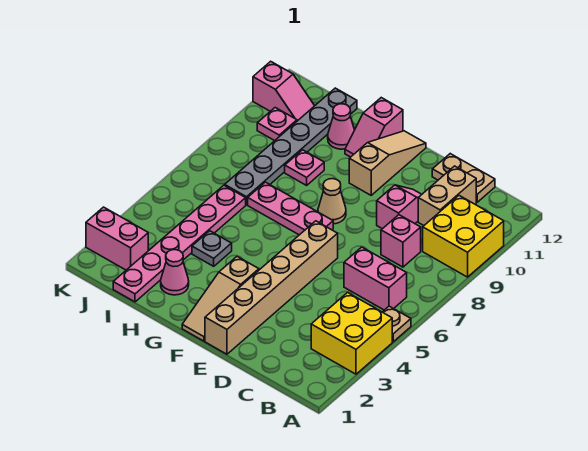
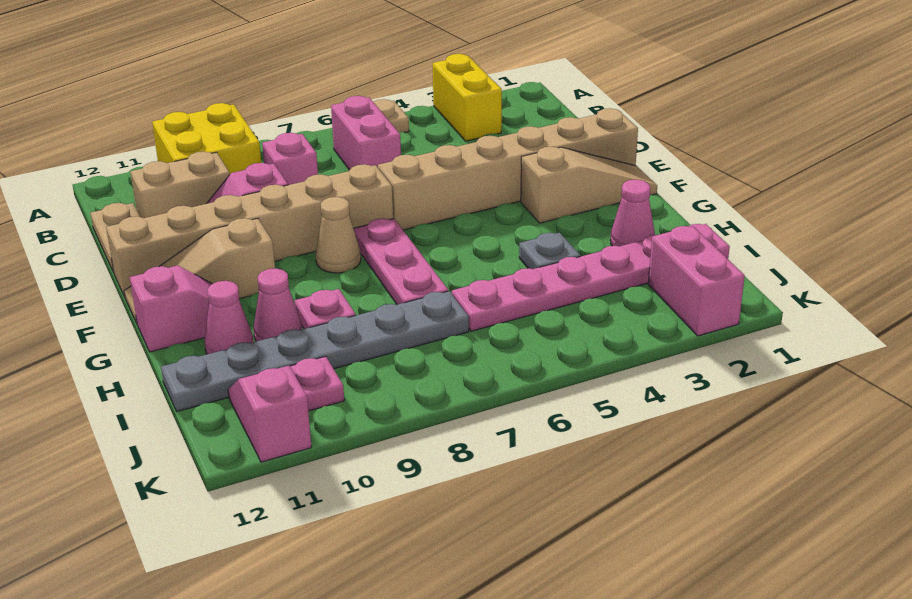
yellow 2x2 brick [311,293,392,374] -> yellow 1x2 brick [433,54,502,141]
none -> tan 1x6 brick [106,164,393,297]
none -> pink 1x1 cone [254,268,302,341]

